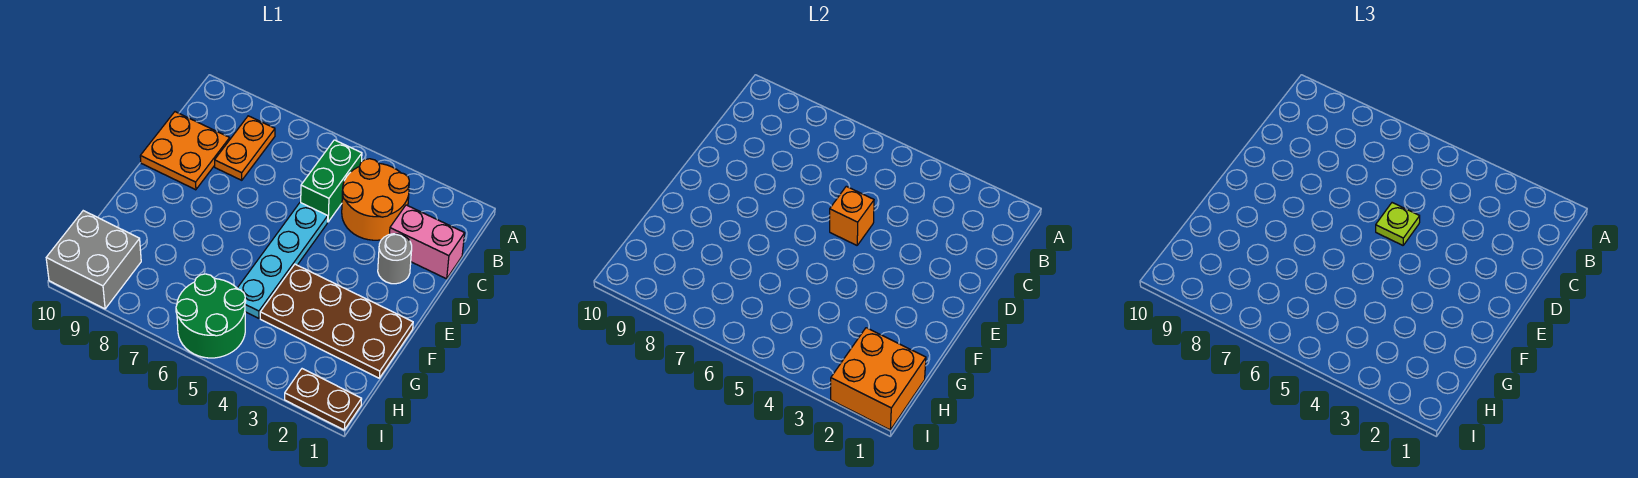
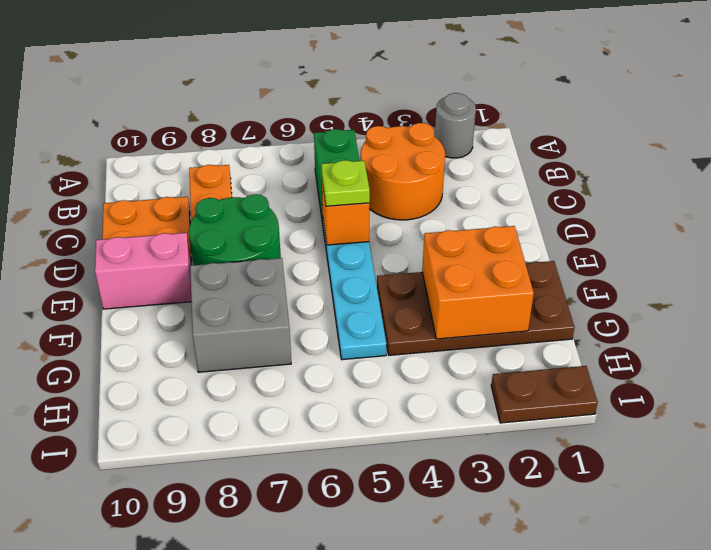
pink 1x2 brick [390,205,465,279] -> pink 1x2 brick moved to [95,233,191,309]
grey 1x1 round brick [378,234,412,284] -> grey 1x1 round brick moved to [435,93,476,158]
orange 2x2 brick [831,328,926,430] -> orange 2x2 brick moved to [422,226,534,339]
green 2x2 round brick [176,274,246,358] -> green 2x2 round brick moved to [189,194,281,265]
grey 2x2 brick [46,211,141,309] -> grey 2x2 brick moved to [190,258,291,372]

